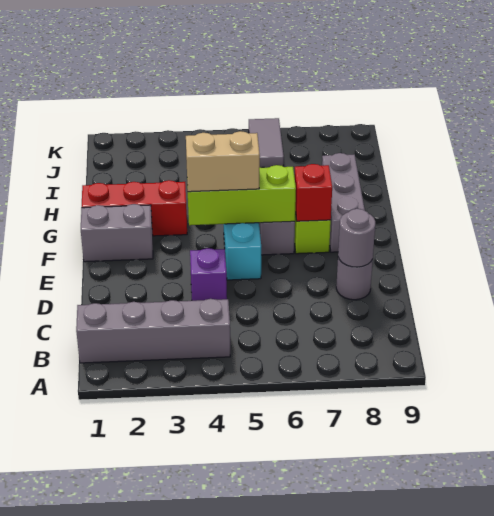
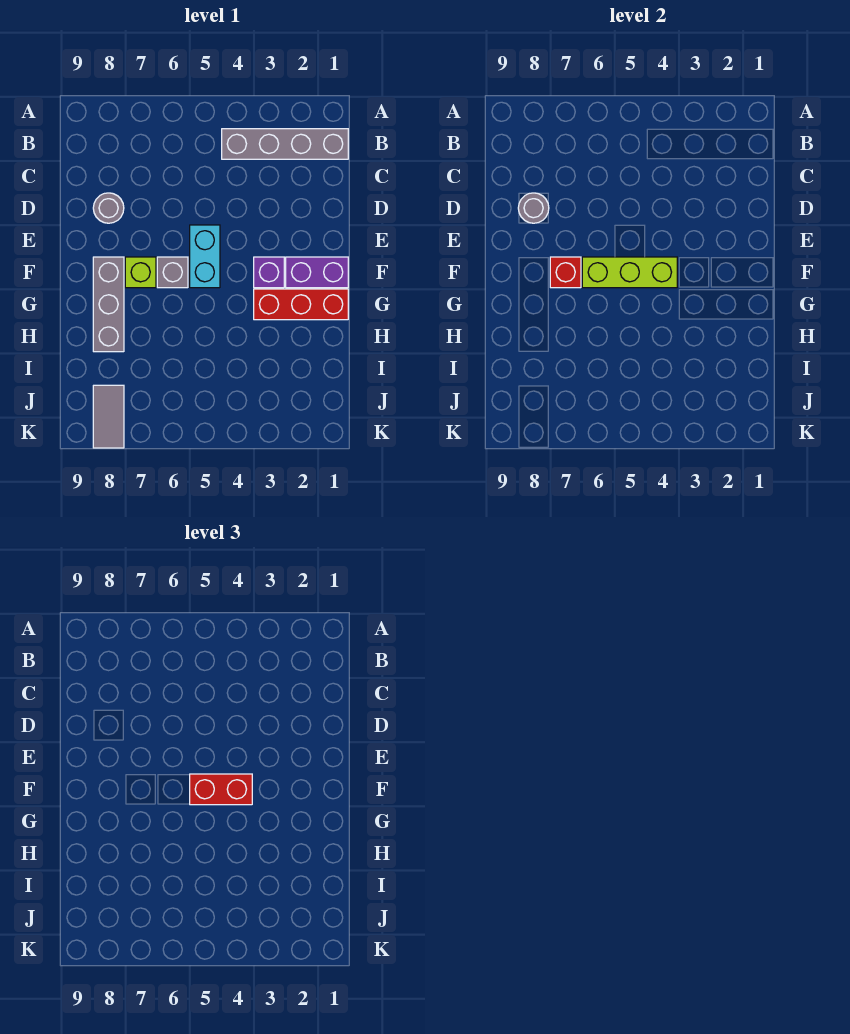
purple 1x1 brick [190,248,227,301] -> purple 1x1 brick moved to [254,257,284,288]
grey 1x2 brick [81,204,153,262] -> purple 1x2 brick [286,257,348,288]
tan 1x2 brick [186,131,260,192] -> red 1x2 brick [190,774,252,805]
grey 1x2 tile [249,118,284,168] -> grey 1x2 tile moved to [93,385,124,448]

